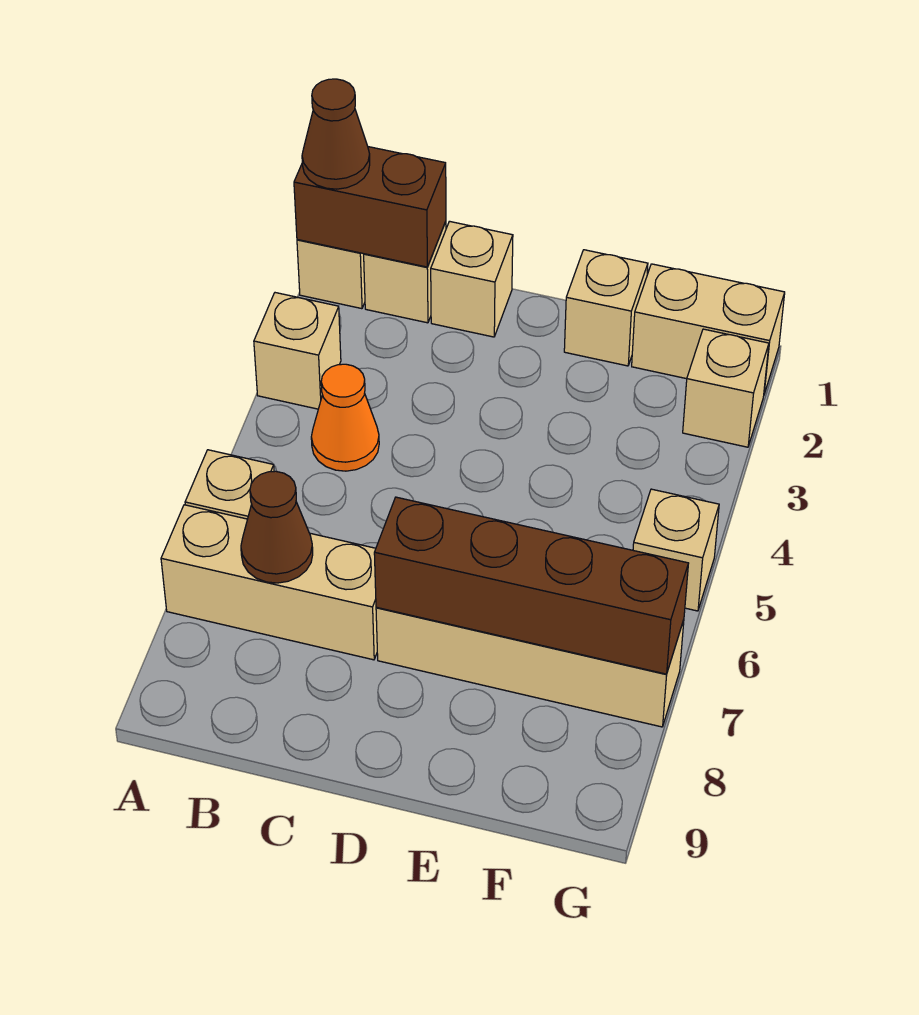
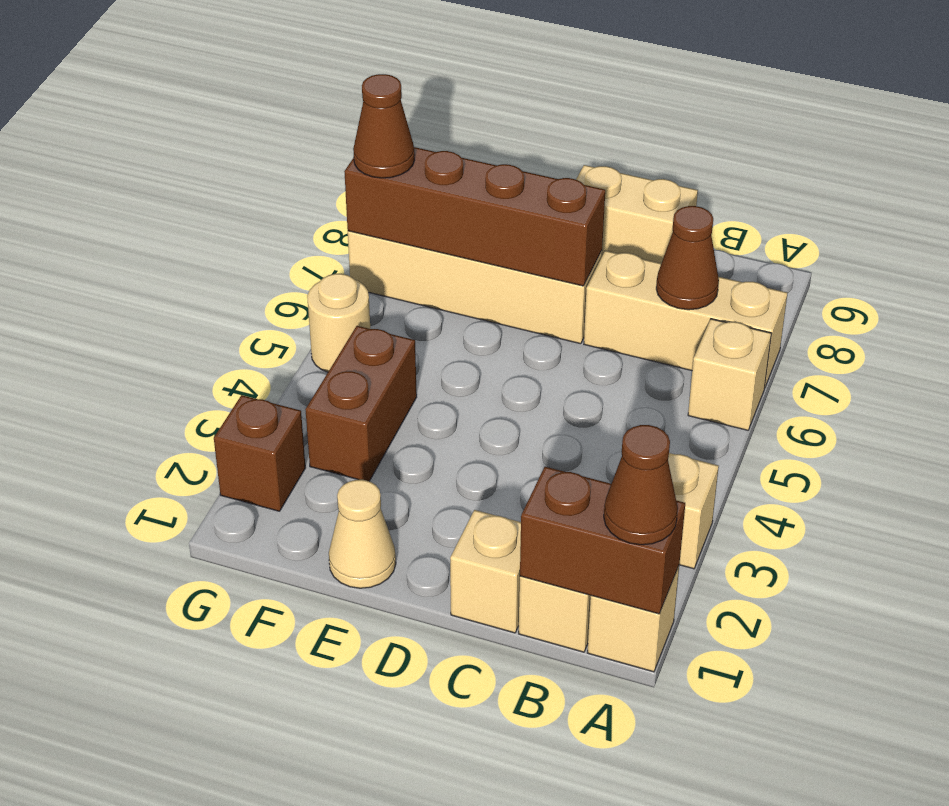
orange 1x1 cone [311,364,379,471] -> none
tan 1x1 brick [564,250,648,366] -> tan 1x1 cone [329,480,396,588]
tan 1x2 brick [632,264,785,394] -> tan 1x2 brick moved to [576,165,698,263]
none -> brown 1x2 brick [305,326,417,481]
tan 1x1 brick [683,329,769,447] -> brown 1x1 brick [214,395,306,511]
tan 1x1 brick [633,489,719,611] -> tan 1x1 round brick [307,274,370,372]
none -> brown 1x1 cone [353,74,415,178]

